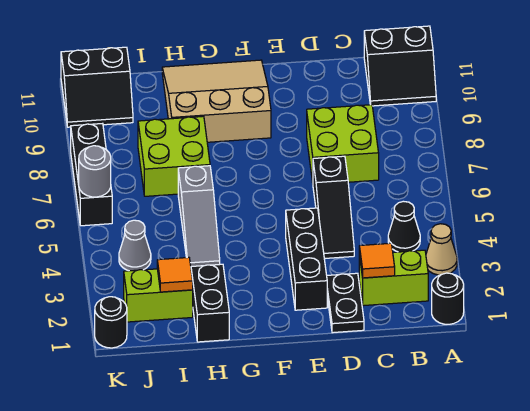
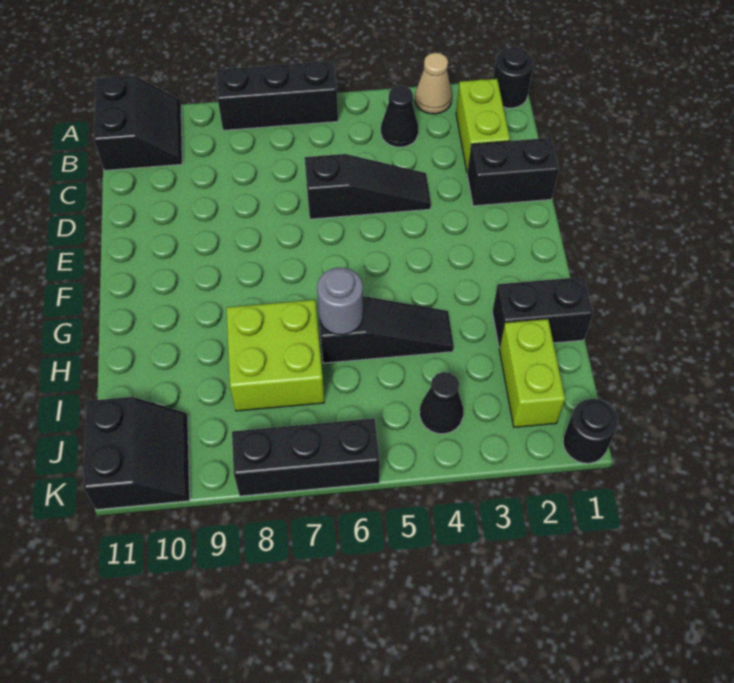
orange 1x1 tile [359,243,395,278] -> none
lime 2x2 brick [307,104,379,182] -> none
black 1x2 plate [327,273,364,333] -> black 1x2 brick [467,138,559,206]
black 1x3 brick [286,208,327,310] -> black 1x3 brick moved to [216,61,338,130]
tan 3x3 slope [162,60,271,142] -> none
grey 1x3 slope [178,166,220,266] -> black 1x3 slope [318,296,454,363]
orange 1x1 tile [157,257,193,292] -> none
grey 1x1 cone [119,220,151,271] -> black 1x1 cone [420,372,463,434]
grey 1x1 round brick [79,146,111,197] -> grey 1x1 round brick moved to [317,267,363,335]

